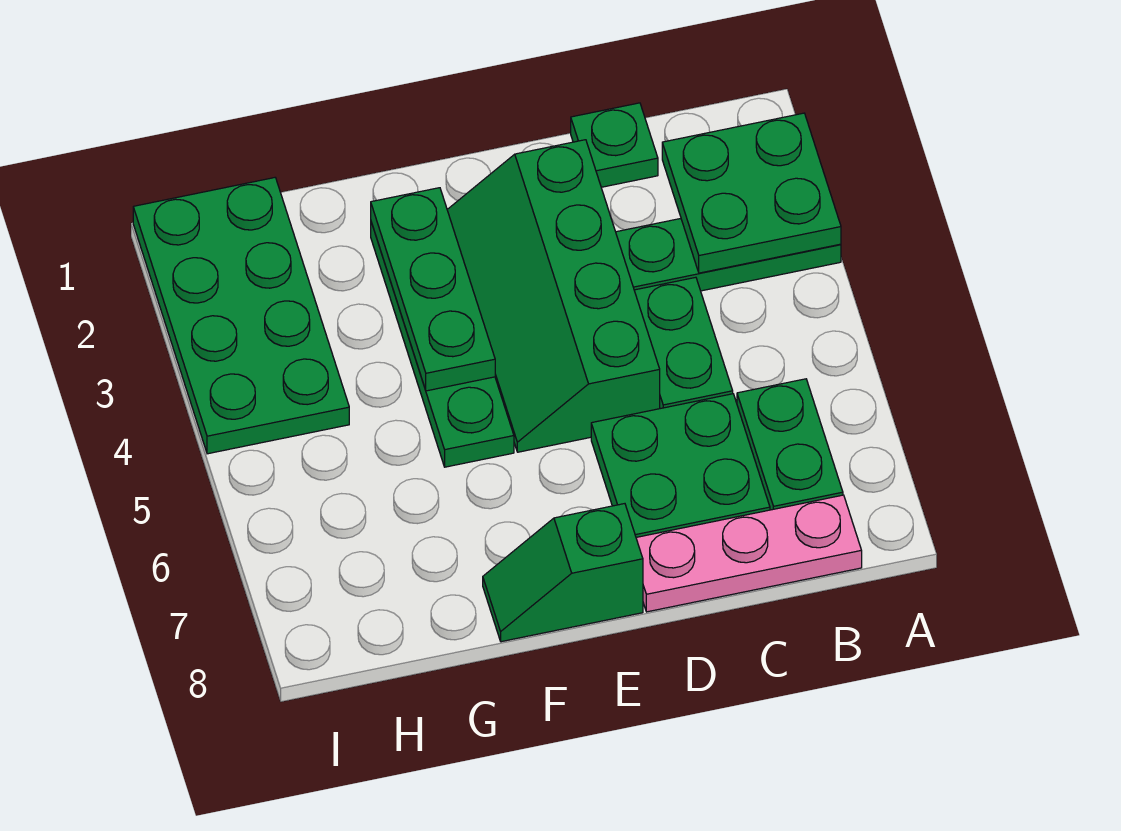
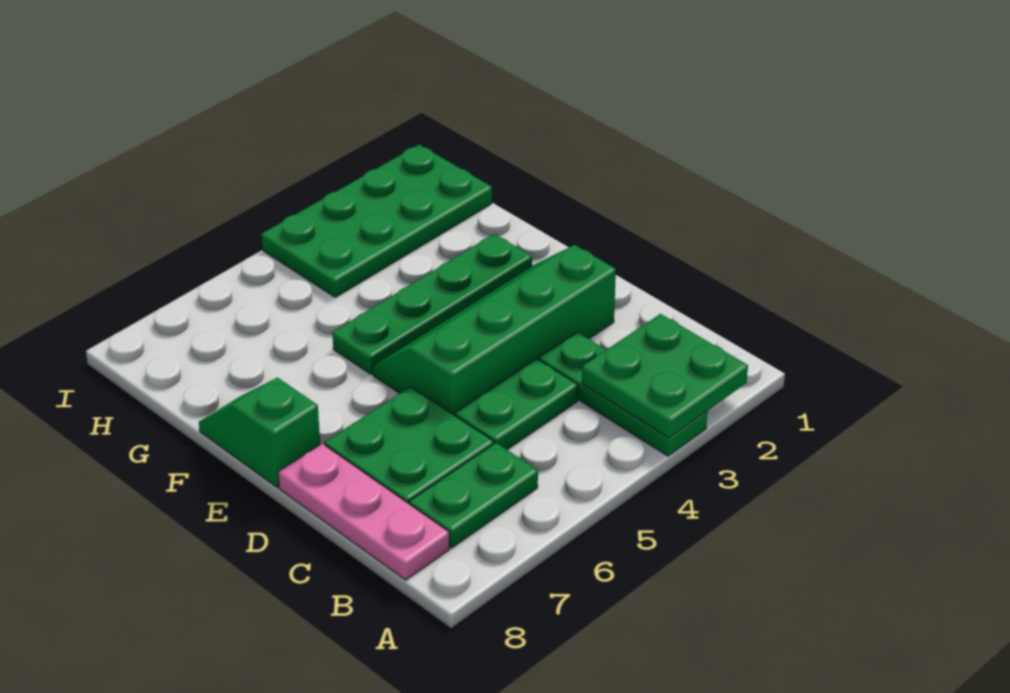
green 1x1 plate [571,103,658,187] -> none
green 1x3 plate [371,188,495,391] -> none

